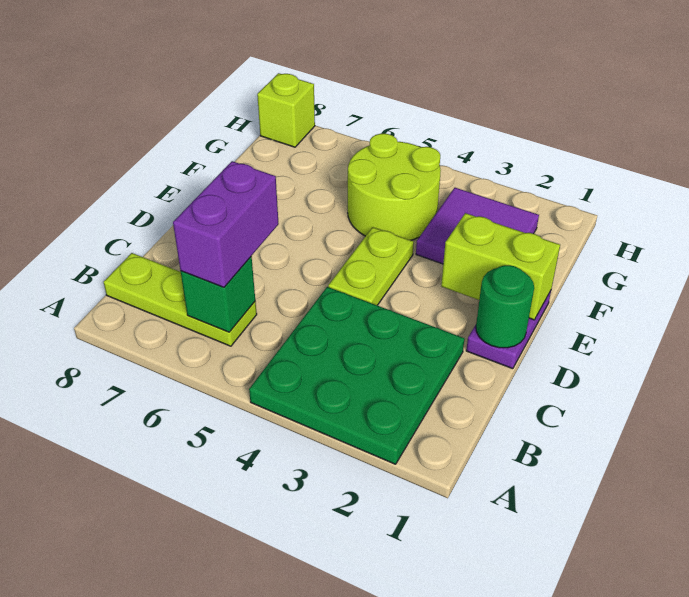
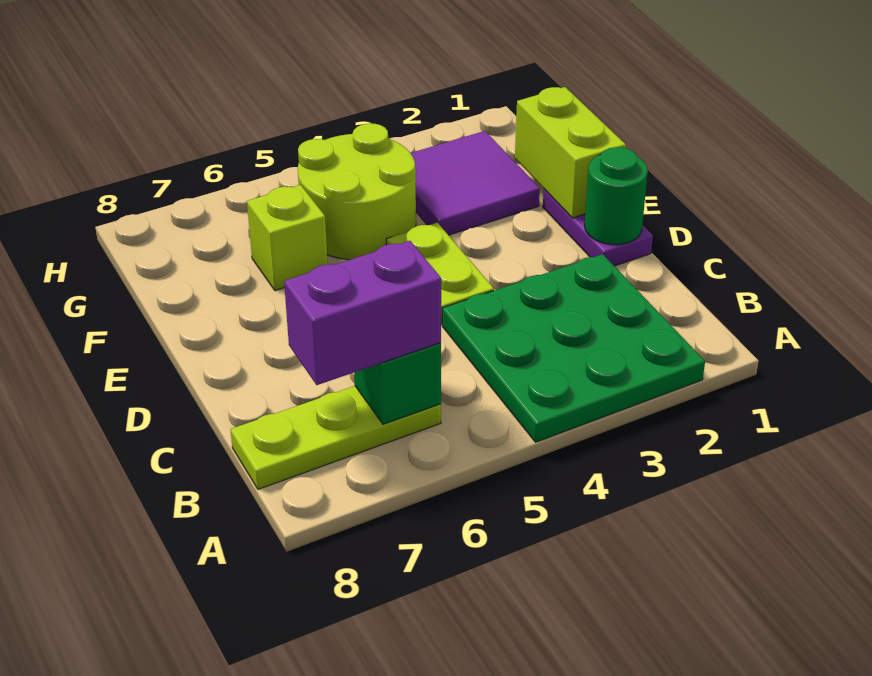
purple 1x2 brick [173,161,279,287] -> purple 1x2 brick turned to [284,241,441,385]
lime 1x2 brick [441,213,560,320] -> lime 1x2 brick turned to [515,87,626,218]
lime 1x1 brick [257,73,315,147] -> lime 1x1 brick moved to [247,185,328,291]

